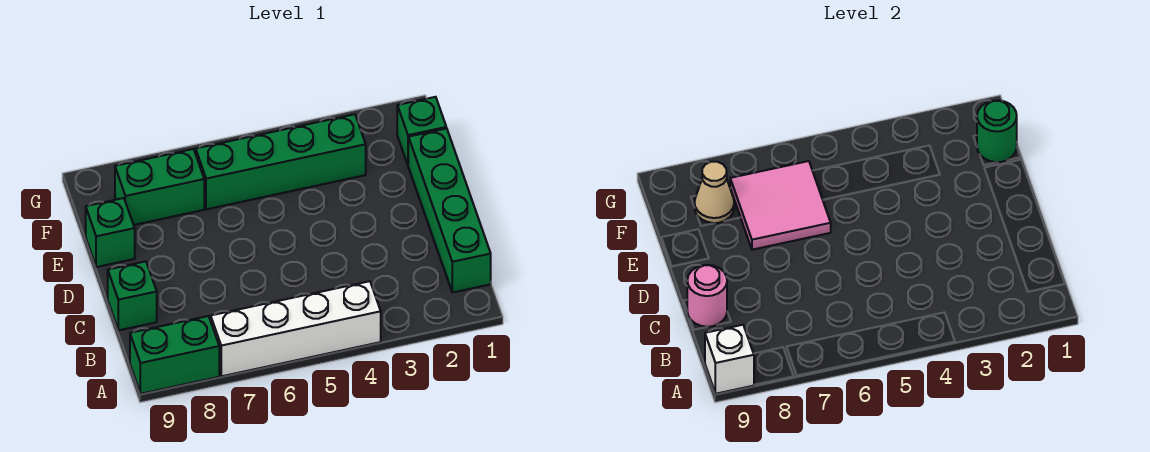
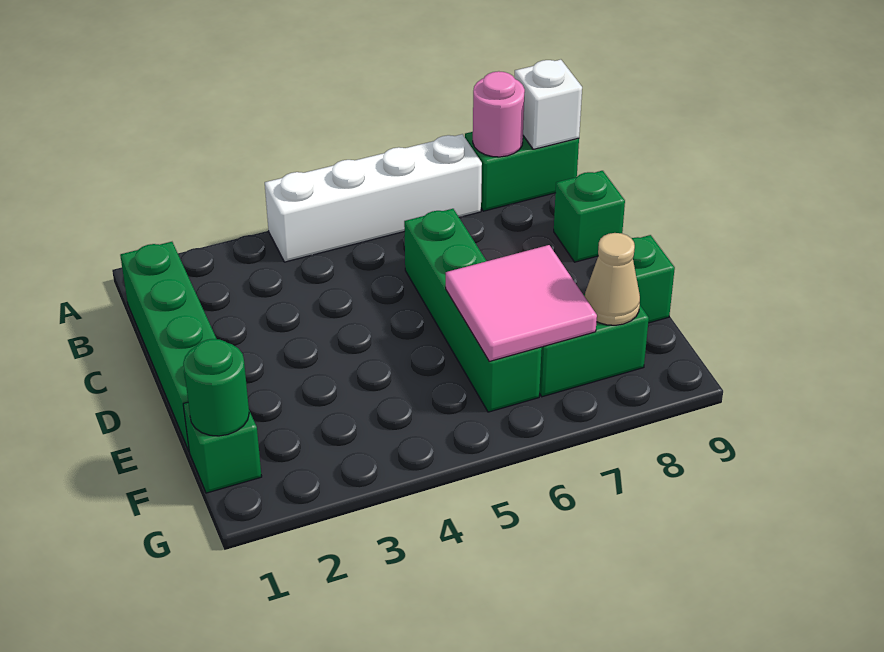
pink 1x1 round brick [687,265,727,327] -> pink 1x1 round brick moved to [473,71,525,157]
green 1x4 brick [196,114,366,209] -> green 1x4 brick turned to [404,209,542,412]

